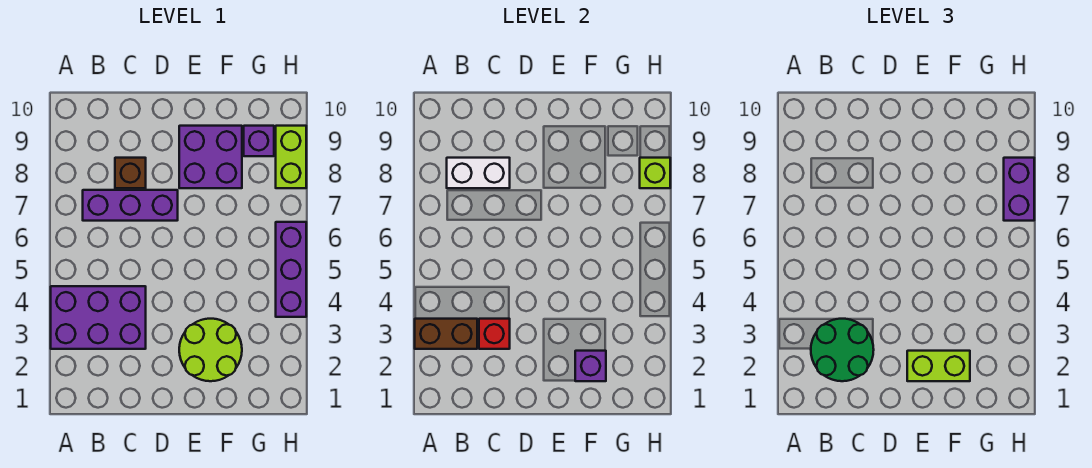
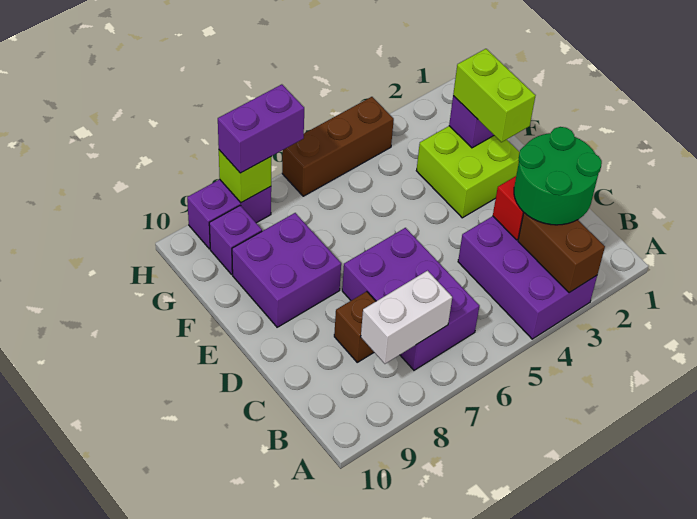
purple 1x3 brick [83,190,178,221] -> purple 2x3 brick [342,228,480,370]
white 1x2 brick [447,158,510,188] -> white 1x2 brick turned to [361,271,452,364]
lime 2x2 round brick [179,319,242,381] -> lime 2x2 brick [416,126,520,218]
purple 1x3 brick [276,222,306,317] -> brown 1x3 brick [282,97,394,196]
lime 1x2 brick [276,126,306,188] -> purple 1x2 brick [187,179,271,249]

